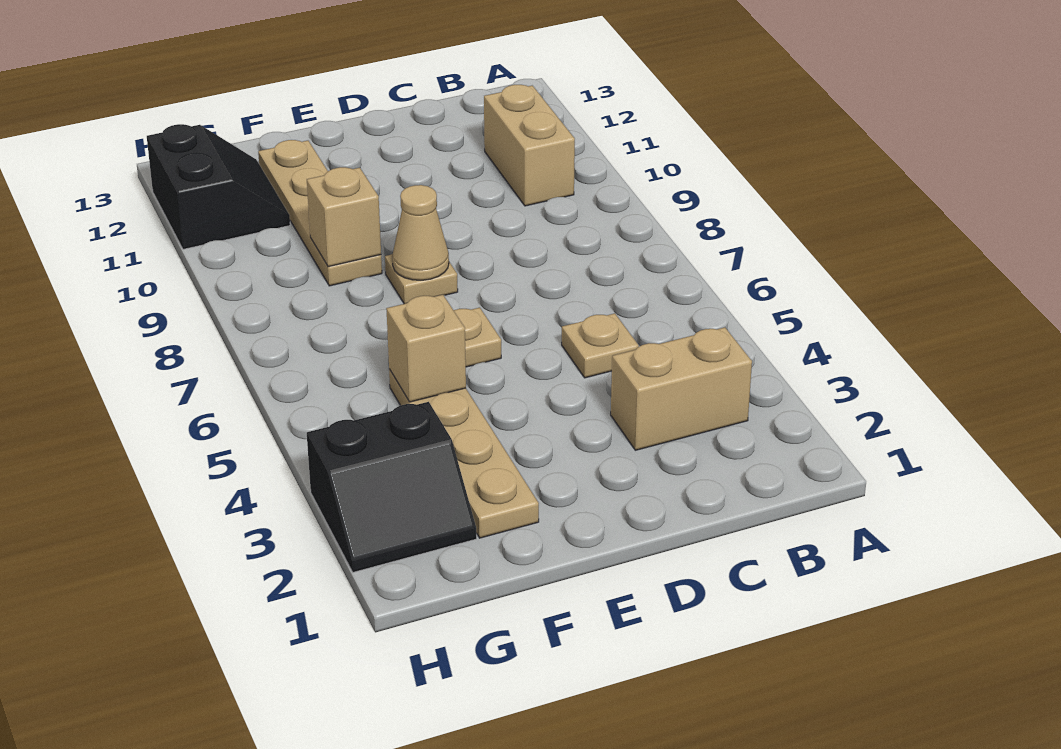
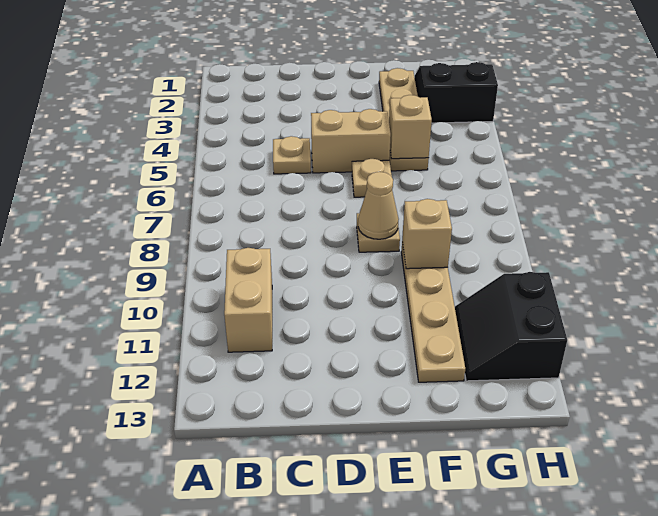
tan 1x2 brick [611,327,752,450] -> tan 1x2 brick moved to [311,109,391,173]

